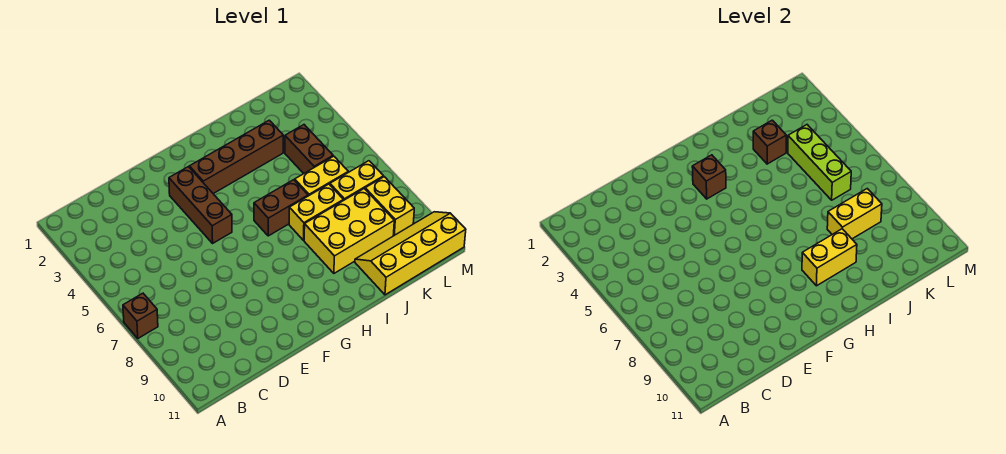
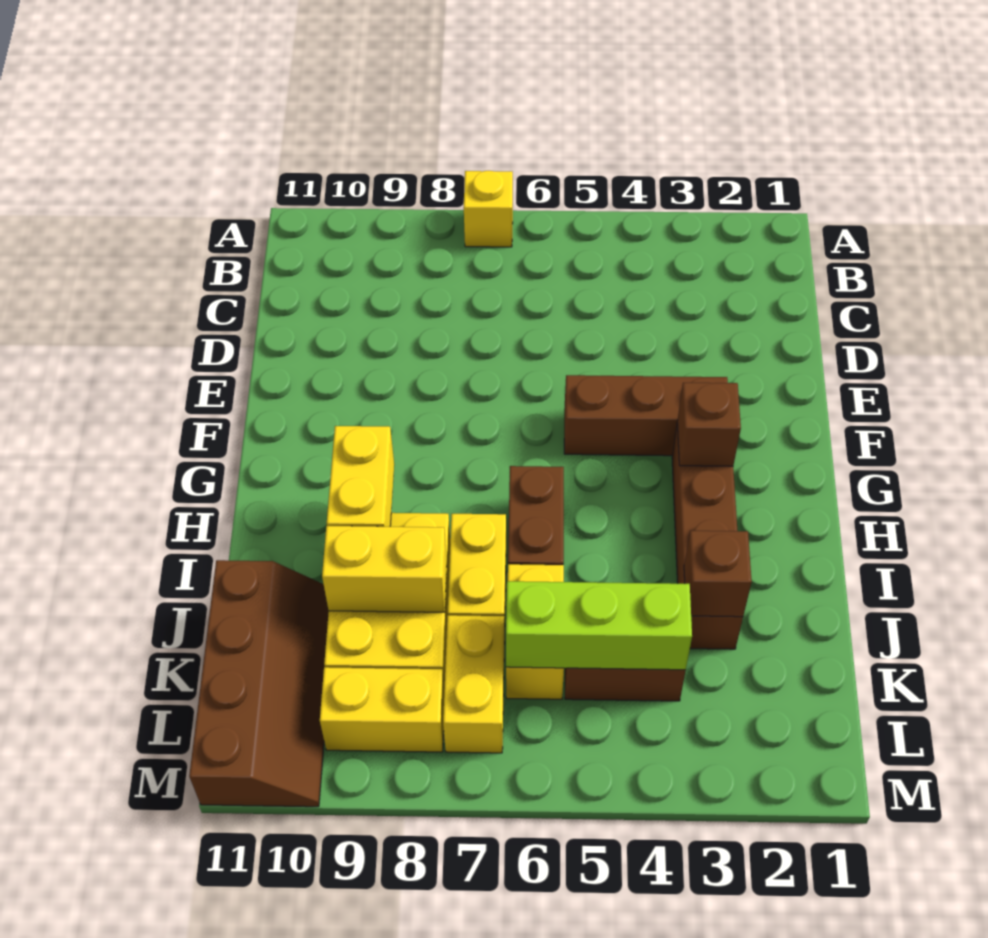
brown 1x1 brick [123,293,158,338] -> yellow 1x1 brick [464,171,513,247]
yellow 1x2 brick [827,189,882,239] -> yellow 1x2 brick turned to [322,526,447,612]
yellow 2x4 slope [355,212,466,295] -> brown 2x4 slope [189,560,329,807]

